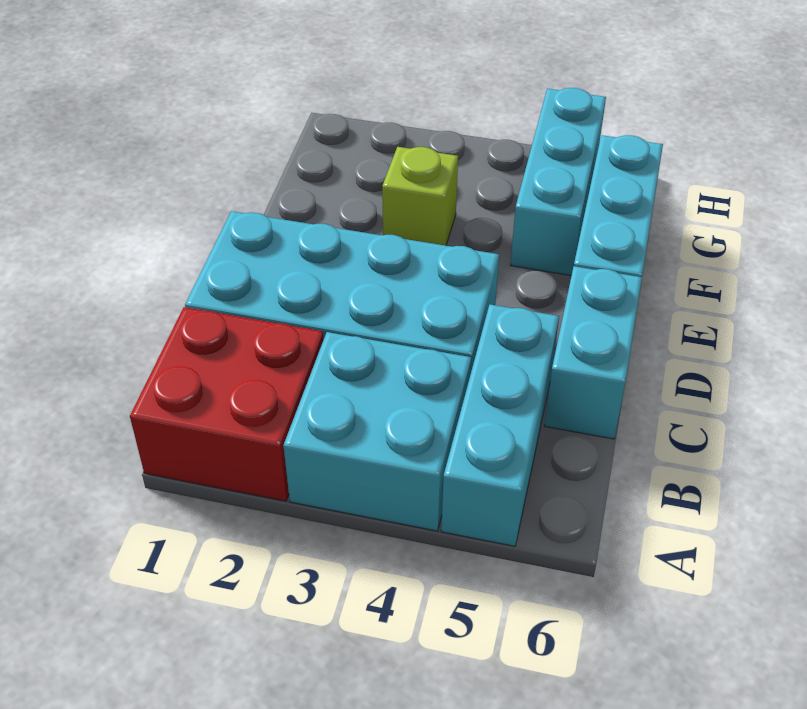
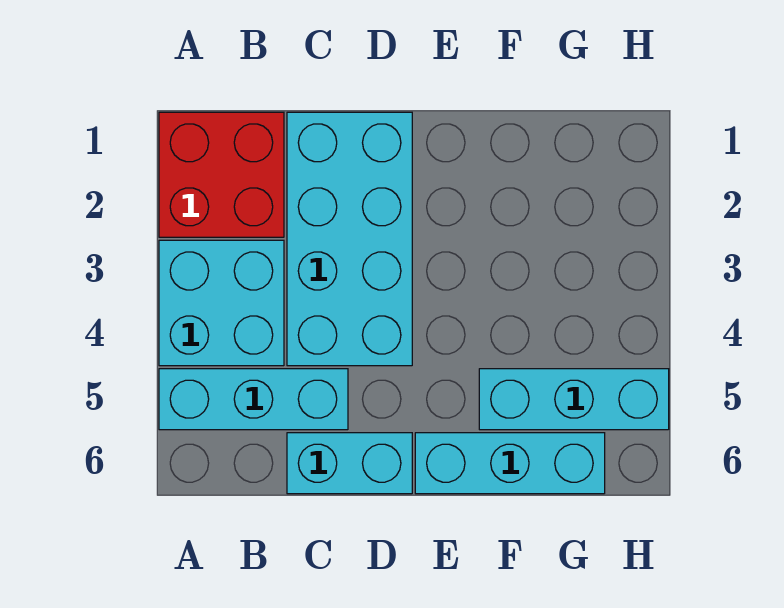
lime 1x1 brick [382,147,458,246] -> none

